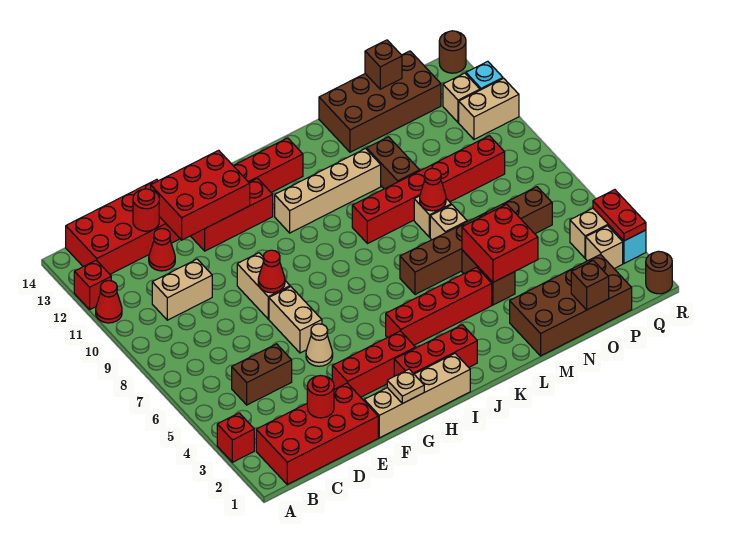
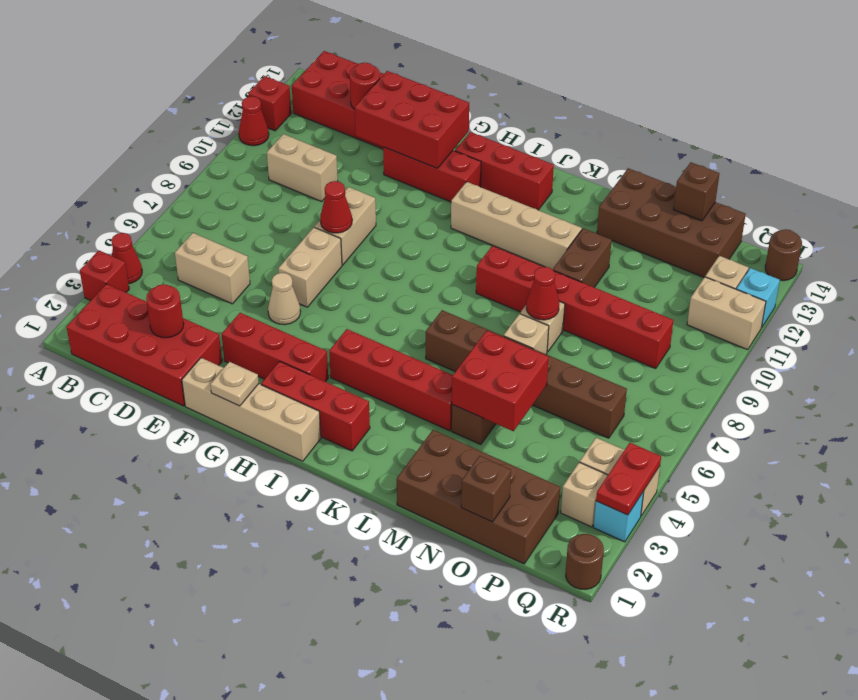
brown 1x2 brick [232,344,292,405] -> tan 1x2 brick [175,233,250,304]
red 1x1 cone [149,229,175,271] -> red 1x1 cone moved to [111,233,142,284]

